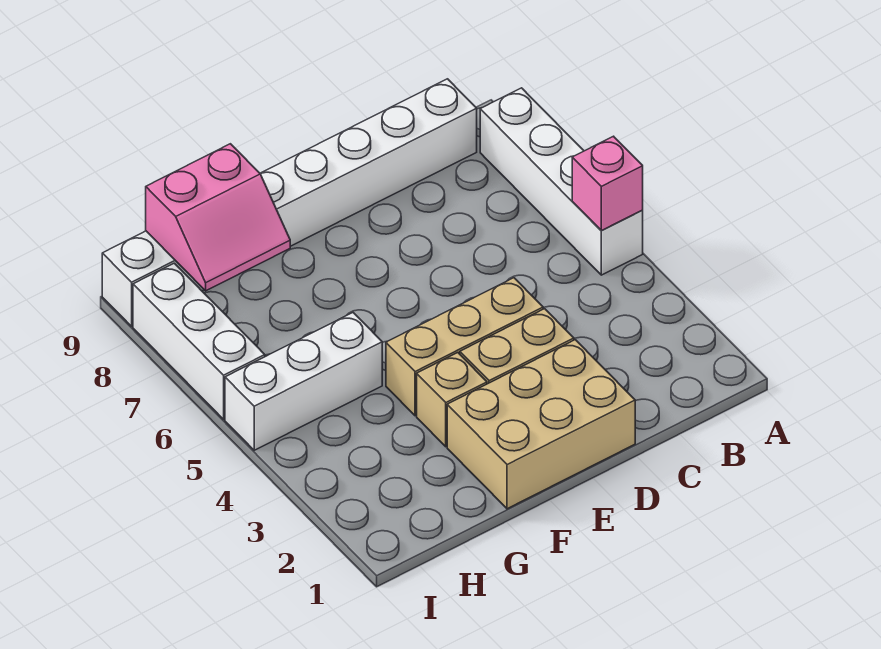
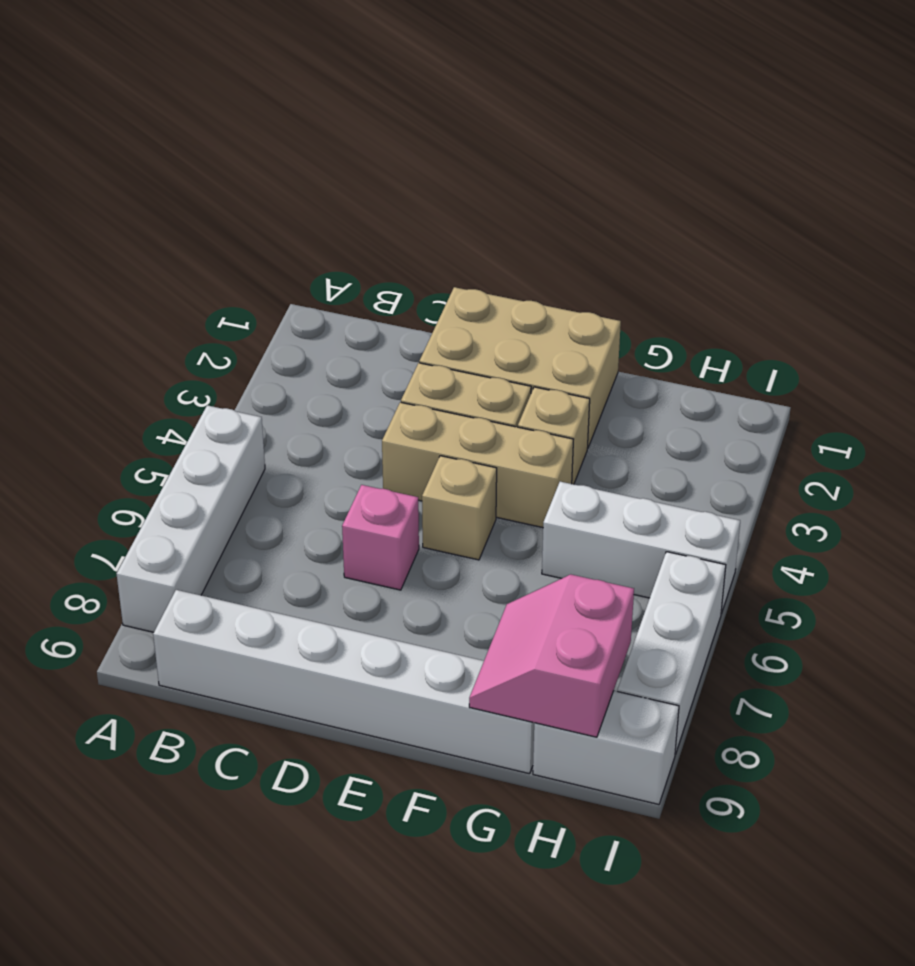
pink 1x1 brick [572,136,643,231] -> pink 1x1 brick moved to [342,485,419,590]
none -> tan 1x1 brick [422,456,497,560]
pink 2x2 slope [146,144,290,291] -> pink 2x2 slope turned to [469,575,634,737]

